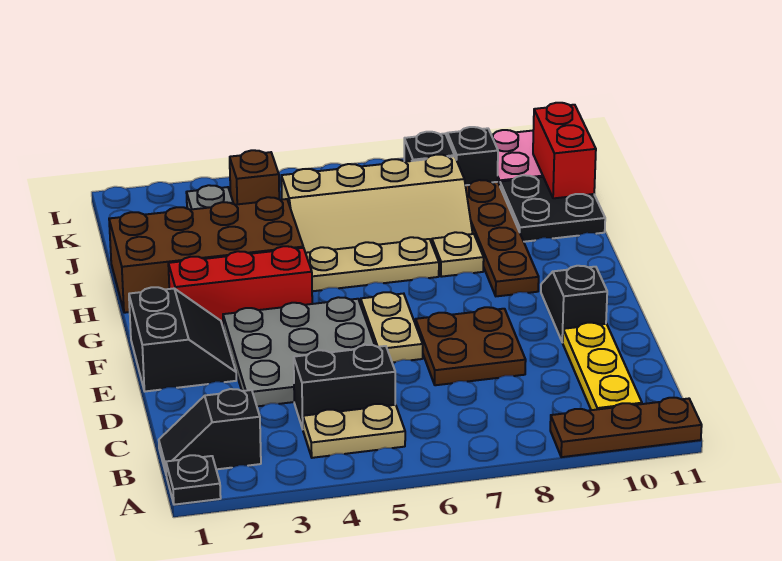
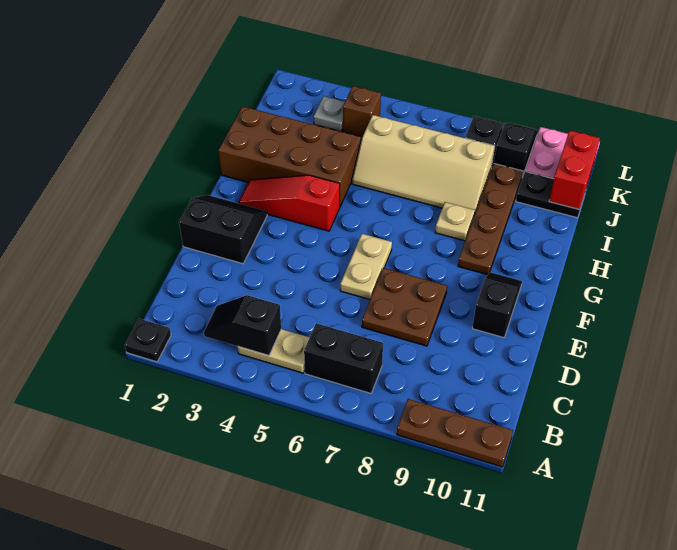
black 1x2 slope [159,389,261,473] -> black 1x2 slope moved to [204,295,281,356]
yellow 1x3 plate [563,323,642,410] -> none
black 1x2 brick [294,345,395,429] -> black 1x2 brick moved to [304,323,383,393]
grey 3x3 plate [223,297,375,406] -> none
black 2x2 slope [129,287,236,391] -> black 2x2 slope turned to [179,195,267,264]
red 1x3 brick [168,246,312,326] -> red 1x3 slope [239,175,340,231]
tan 1x3 plate [306,237,439,291] -> none
black 2x2 plate [500,175,605,242] -> black 1x2 plate [516,172,585,218]

